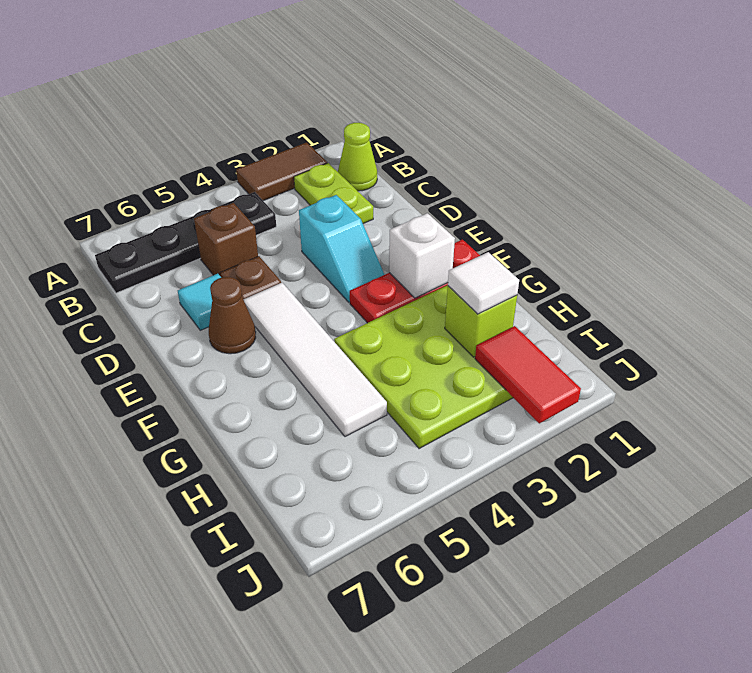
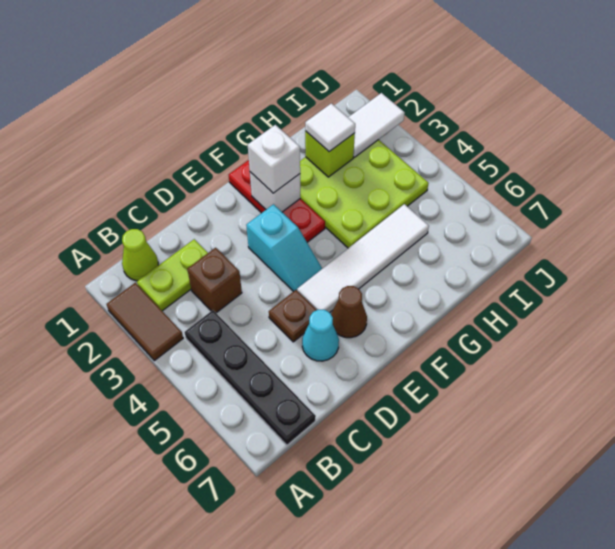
brown 1x1 brick [194,203,258,275] -> brown 1x1 brick moved to [187,248,242,313]
cyan 1x2 slope [299,195,384,302] -> cyan 1x2 slope turned to [246,204,322,292]
cyan 1x1 tile [178,274,221,330] -> cyan 1x1 cone [302,309,339,361]
none -> white 1x1 brick [248,125,300,193]
red 1x2 tile [475,326,581,423] -> white 1x2 tile [348,93,405,157]

